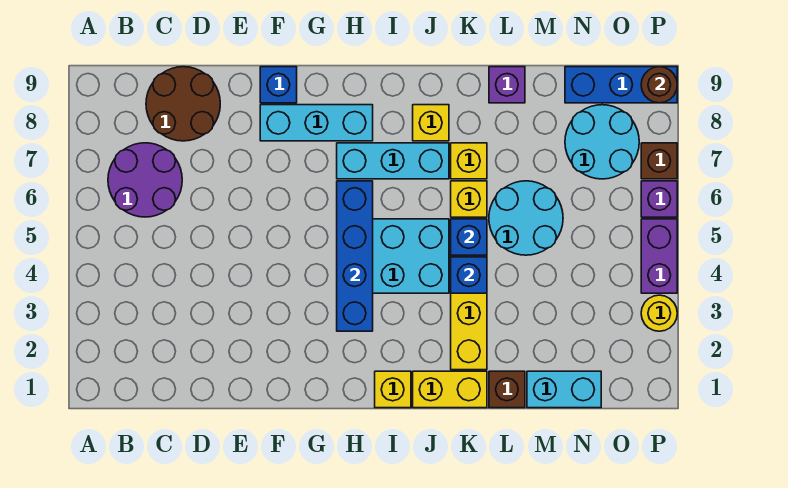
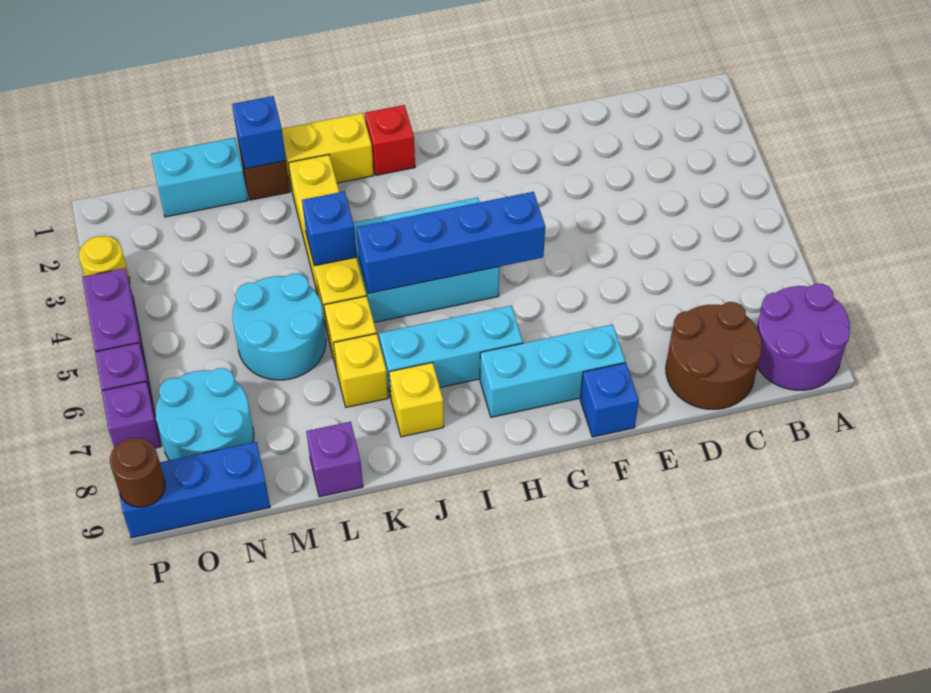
purple 2x2 round brick [108,143,182,217] -> purple 2x2 round brick moved to [757,284,850,390]
blue 1x4 brick [337,181,373,331] -> blue 1x4 brick turned to [357,192,545,293]
yellow 1x1 brick [375,371,411,408] -> red 1x1 brick [365,105,415,175]
blue 1x1 brick [451,219,487,255] -> blue 1x1 brick moved to [232,96,286,169]
brown 1x1 brick [641,143,677,179] -> purple 1x1 brick [102,382,161,448]

